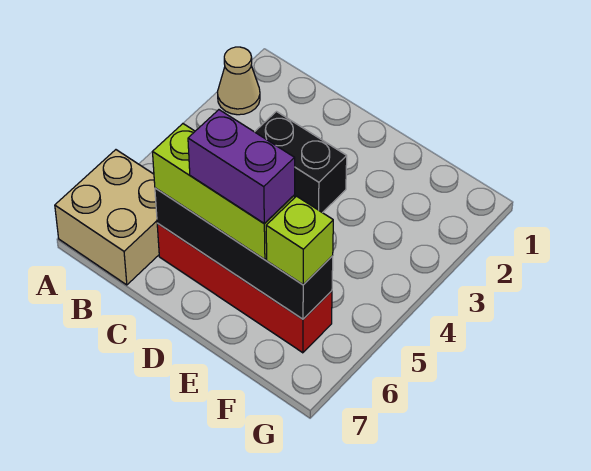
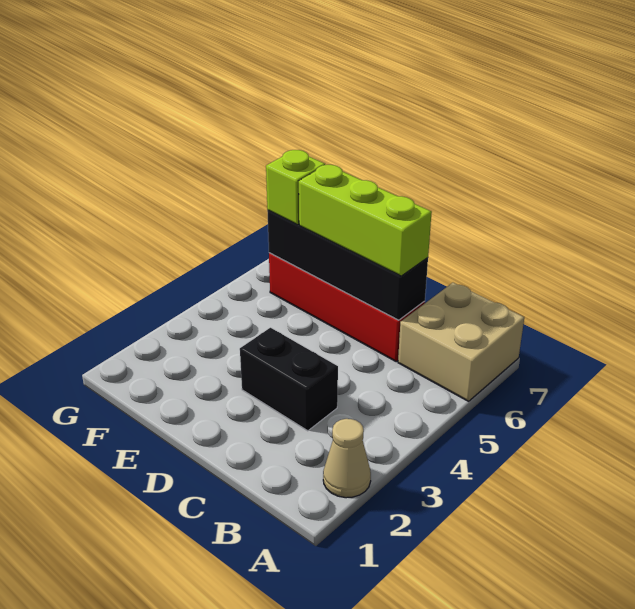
purple 1x2 brick [188,110,295,224] -> none

